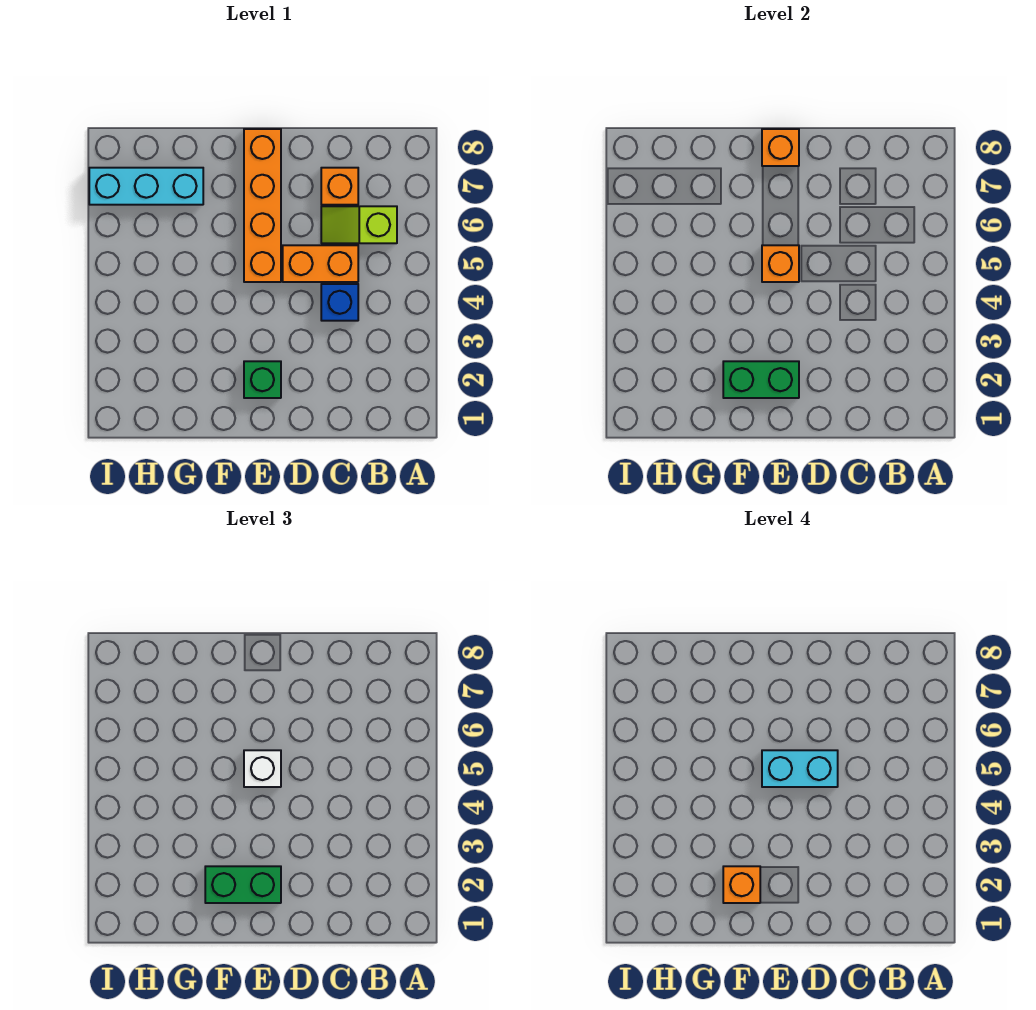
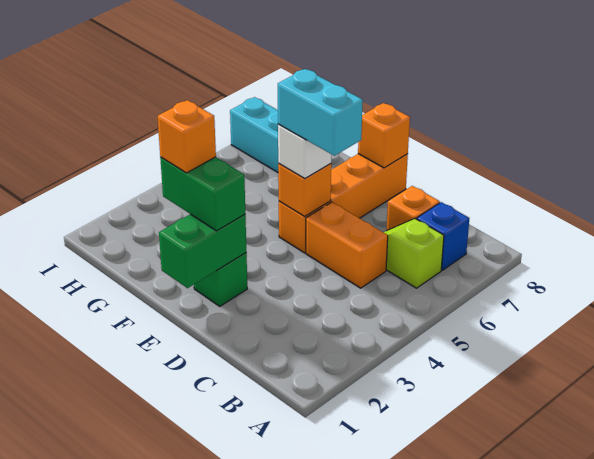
blue 1x1 brick [321,284,358,321] -> blue 1x1 brick moved to [417,202,469,270]
green 1x2 brick [723,361,799,398] -> green 1x2 brick turned to [159,214,246,288]

